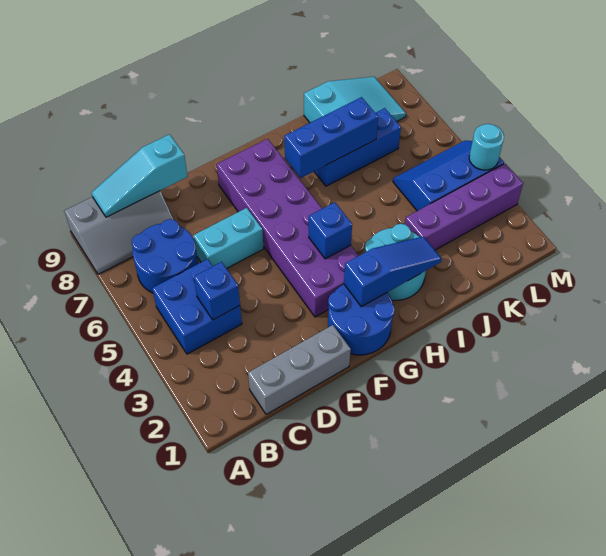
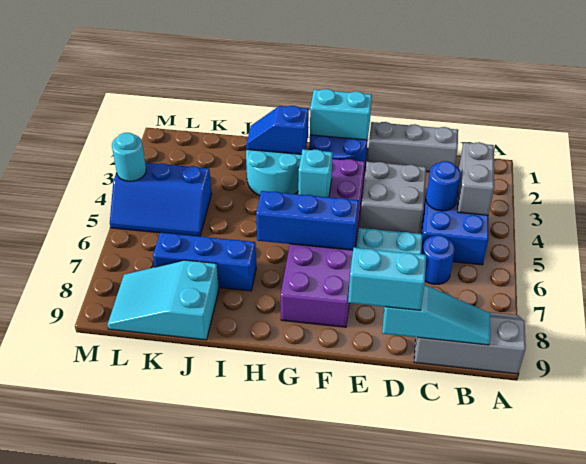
none -> grey 1x2 brick [458,142,494,215]
blue 2x2 round brick [132,219,198,293] -> blue 1x1 round brick [422,235,455,284]
blue 1x1 brick [194,262,240,320] -> blue 1x1 round brick [426,161,461,211]
none -> grey 2x2 brick [360,162,426,234]
none -> cyan 1x2 brick [348,247,426,310]
none -> cyan 1x2 brick [310,89,372,140]
blue 1x3 slope [344,236,441,307] -> blue 1x2 slope [246,106,309,154]
blue 1x1 brick [309,202,352,259] -> cyan 1x1 brick [298,149,333,197]
blue 1x3 brick [284,97,378,178] -> blue 1x3 brick moved to [256,191,359,250]
purple 1x4 brick [405,164,523,250] -> none

